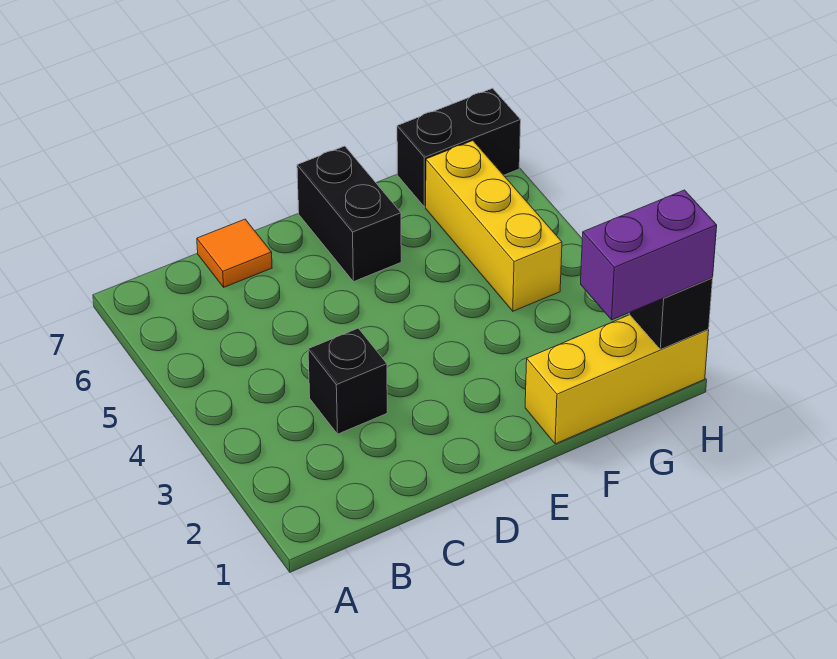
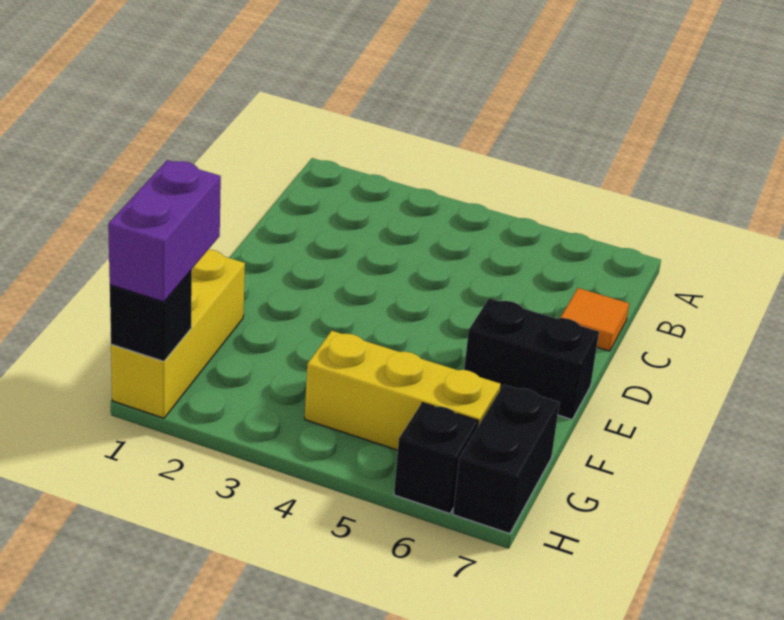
black 1x1 brick [308,328,387,434] -> black 1x1 brick moved to [394,403,478,514]

